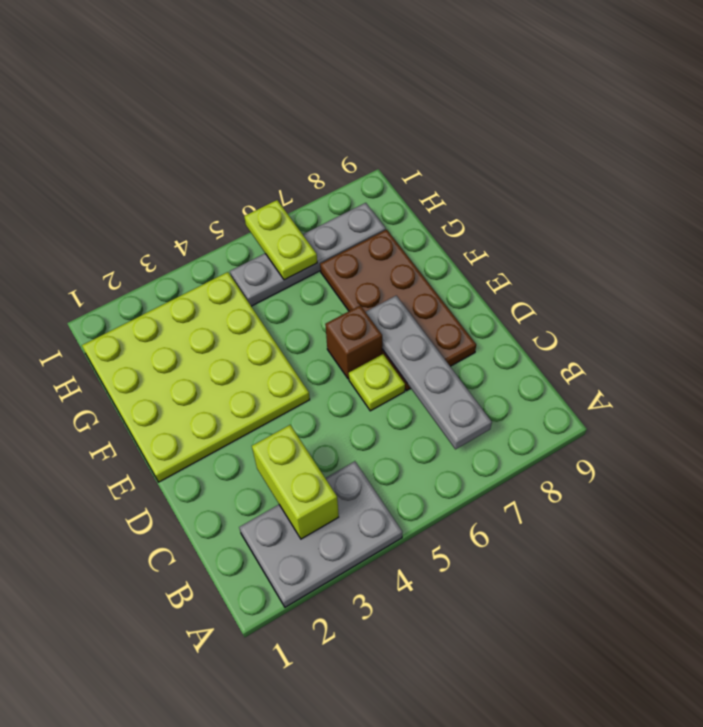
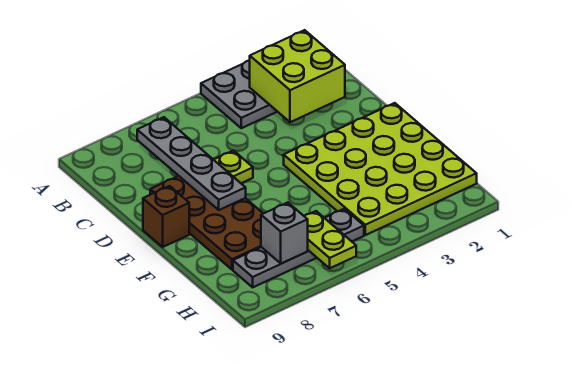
lime 1x2 brick [252,425,339,539] -> lime 2x2 brick [250,30,345,122]
brown 1x1 brick [325,305,382,379] -> brown 1x1 brick moved to [143,186,189,247]
none -> grey 1x1 brick [261,202,308,264]

